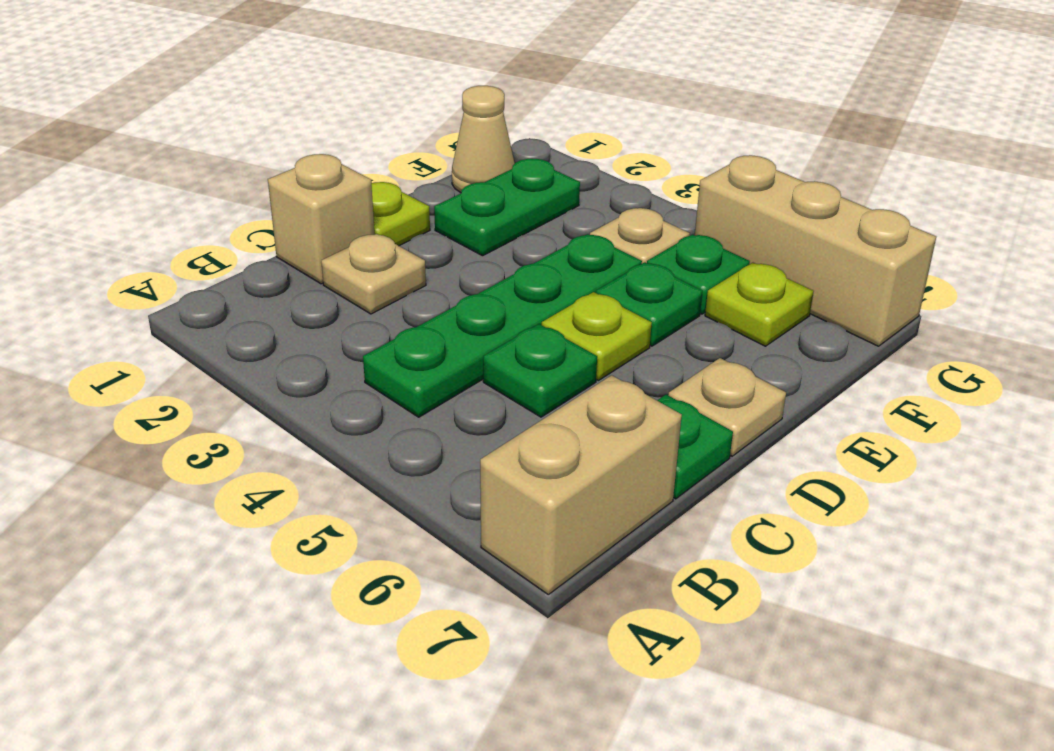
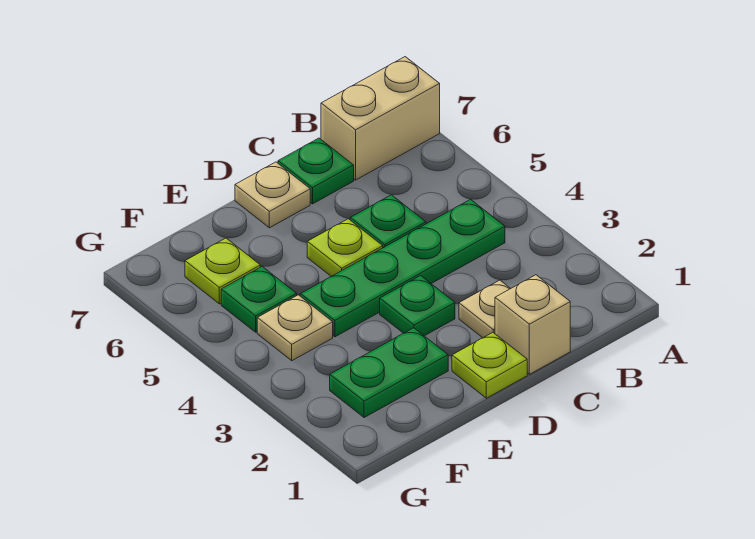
green 1x1 plate [596,262,702,346] -> green 1x1 plate moved to [380,276,455,336]
tan 1x1 cone [452,86,515,193] -> none
tan 1x3 brick [695,155,936,346] -> none

